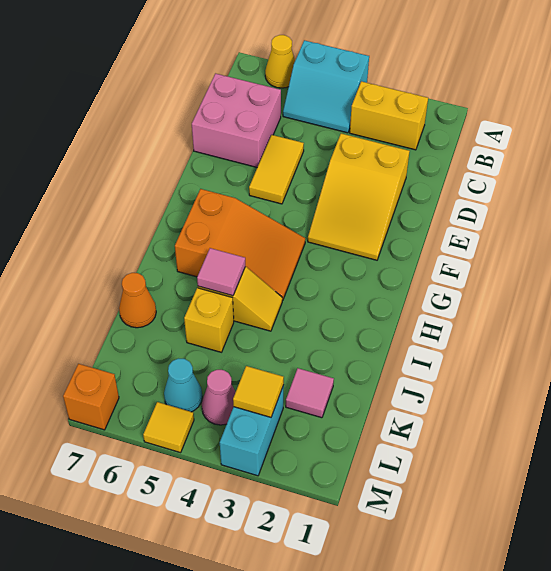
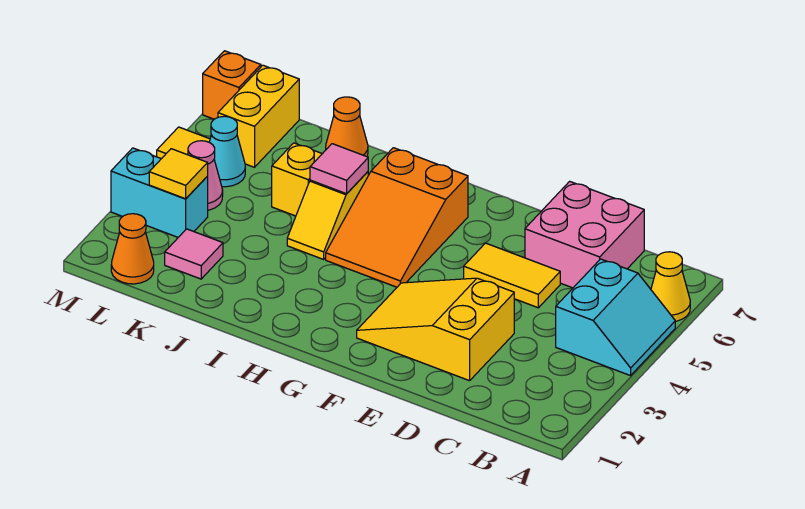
cyan 2x2 slope [283,40,369,133] -> cyan 2x2 slope turned to [556,259,675,376]
yellow 1x2 brick [350,81,428,150] -> yellow 1x2 brick moved to [218,65,299,167]
none -> orange 1x1 cone [111,214,154,284]

